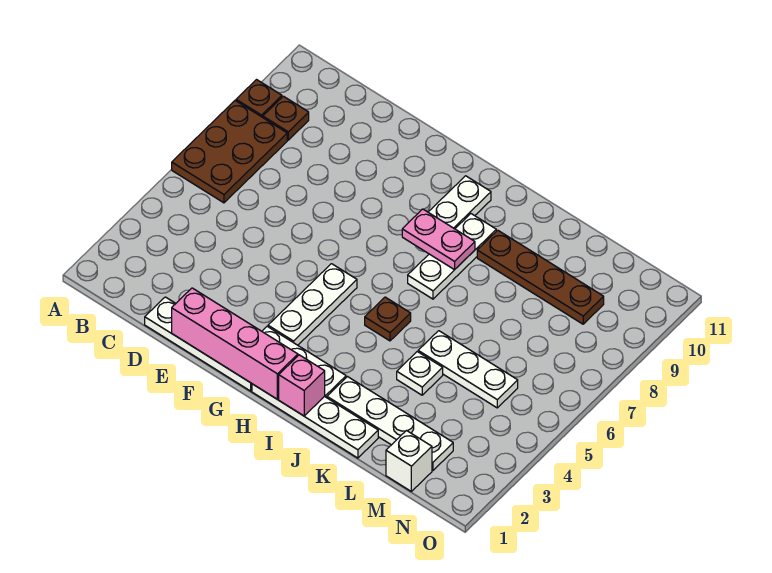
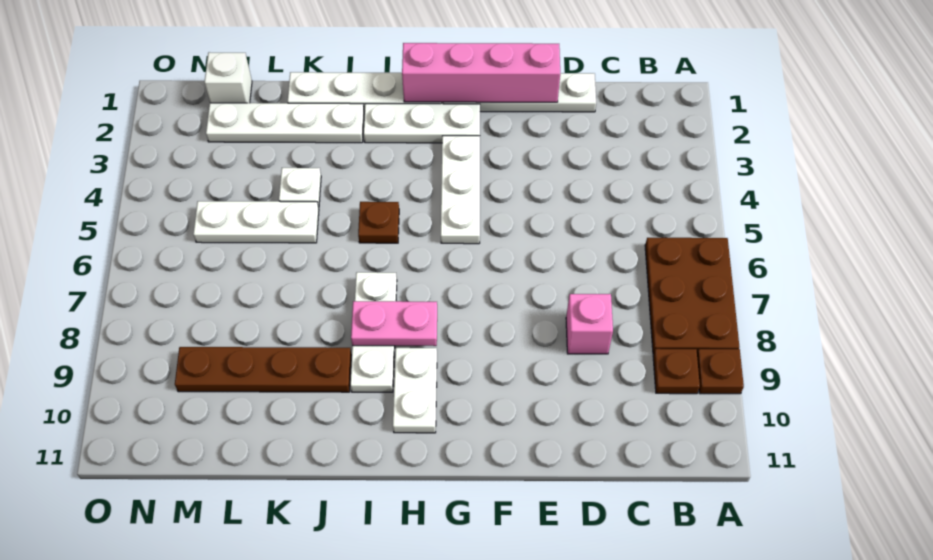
pink 1x1 brick [279,355,325,416] -> pink 1x1 brick moved to [566,294,613,354]

